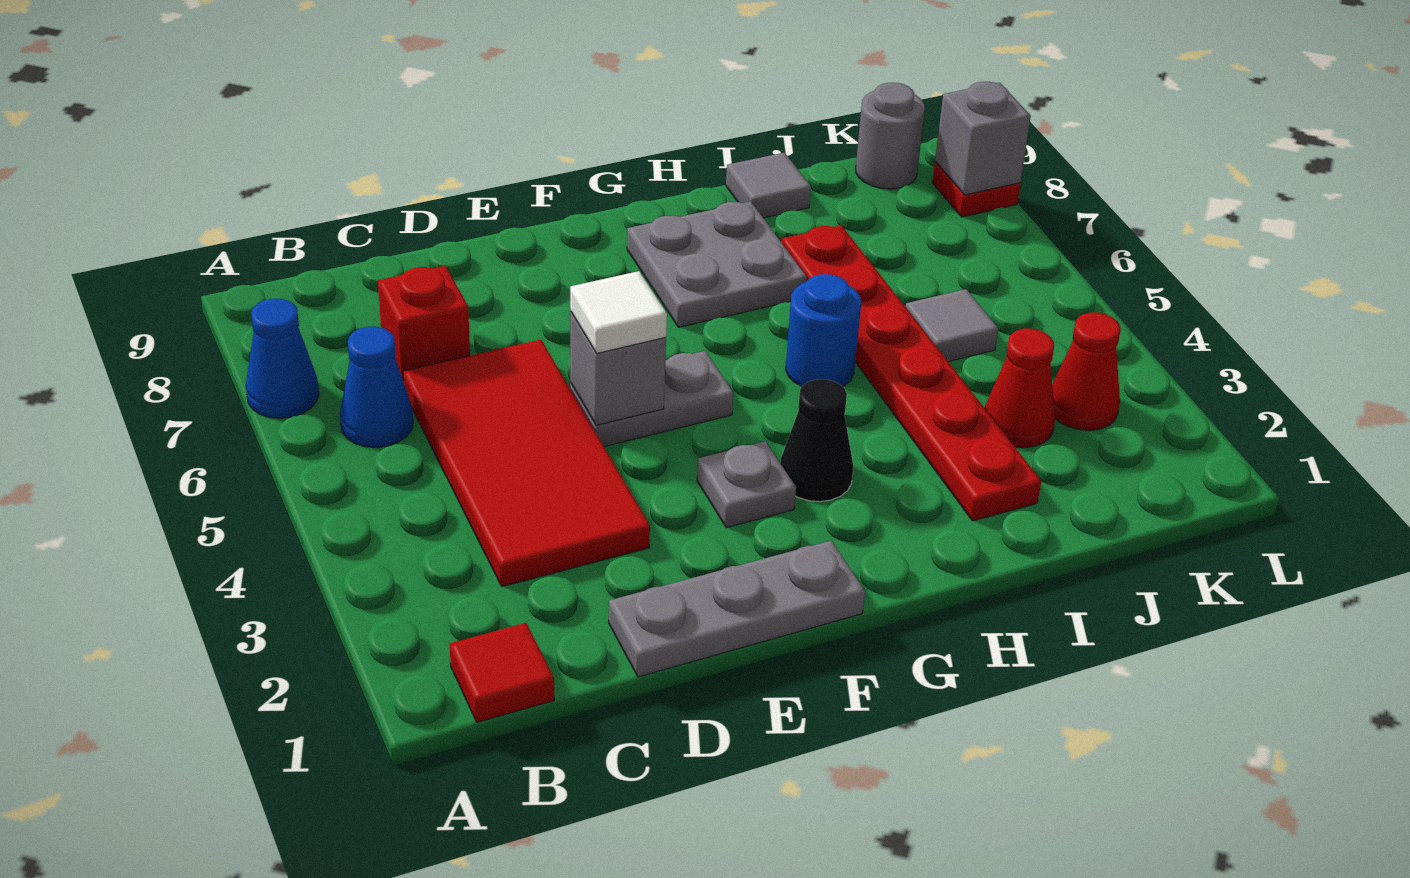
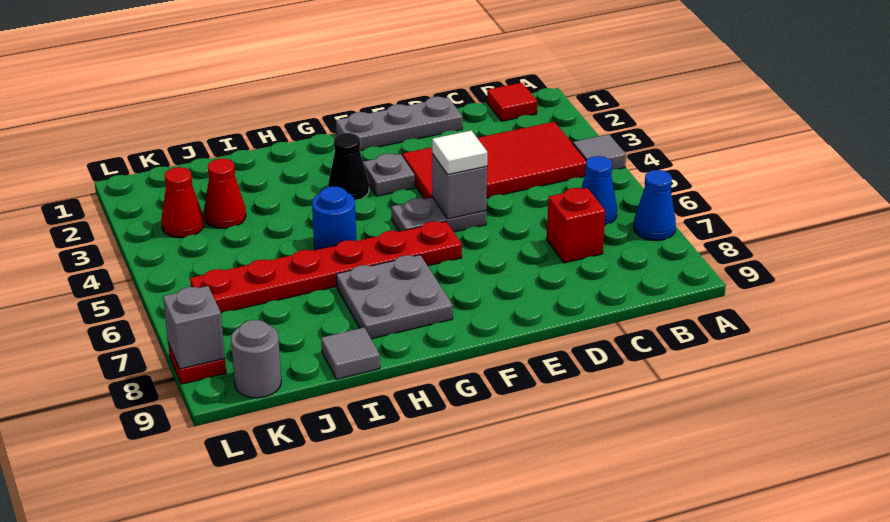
red 2x4 tile [403,340,650,587] -> red 2x4 tile turned to [402,122,586,199]
red 1x6 plate [782,225,1041,521] -> red 1x6 plate turned to [190,221,462,313]
grey 1x1 tile [906,289,998,362] -> grey 1x1 tile moved to [573,134,626,169]

